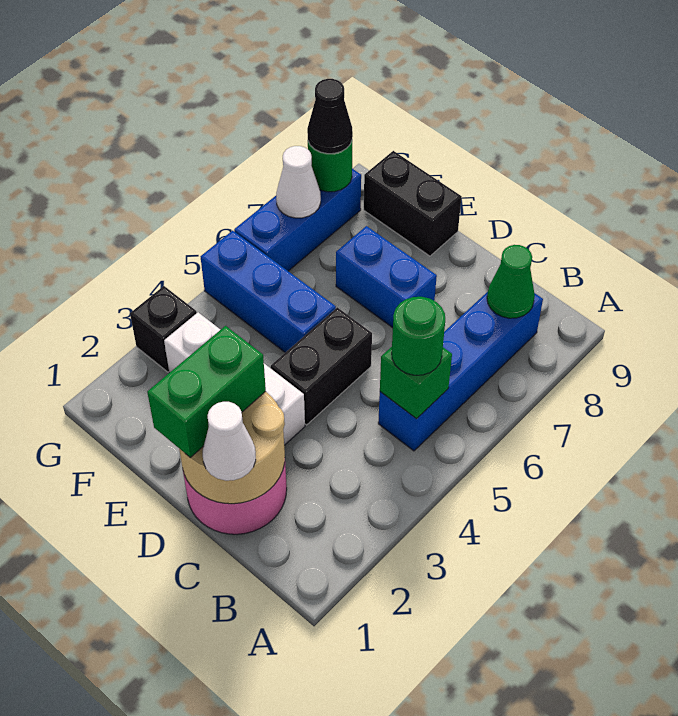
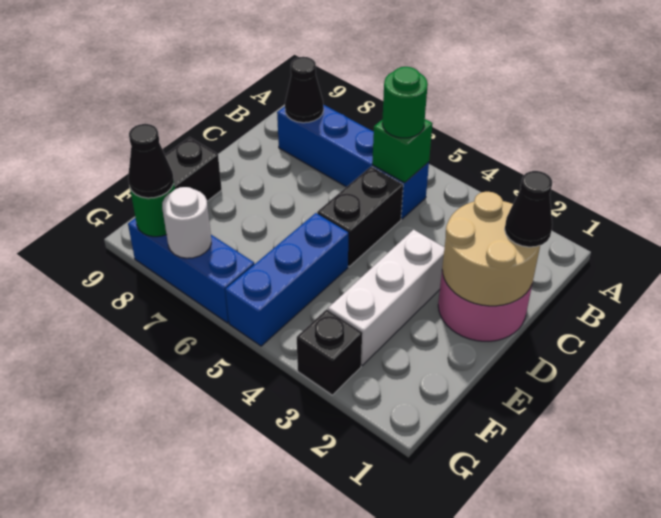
green 1x1 cone [487,245,535,318] -> black 1x1 cone [285,57,324,123]
white 1x1 cone [203,402,256,481] -> black 1x1 cone [505,171,552,247]
green 1x2 brick [147,326,266,458] -> none
black 1x2 brick [271,307,372,425] -> black 1x2 brick turned to [317,167,403,267]
blue 1x2 brick [336,226,437,328] -> none
white 1x1 cone [276,146,321,218] -> white 1x1 round brick [162,187,211,258]

